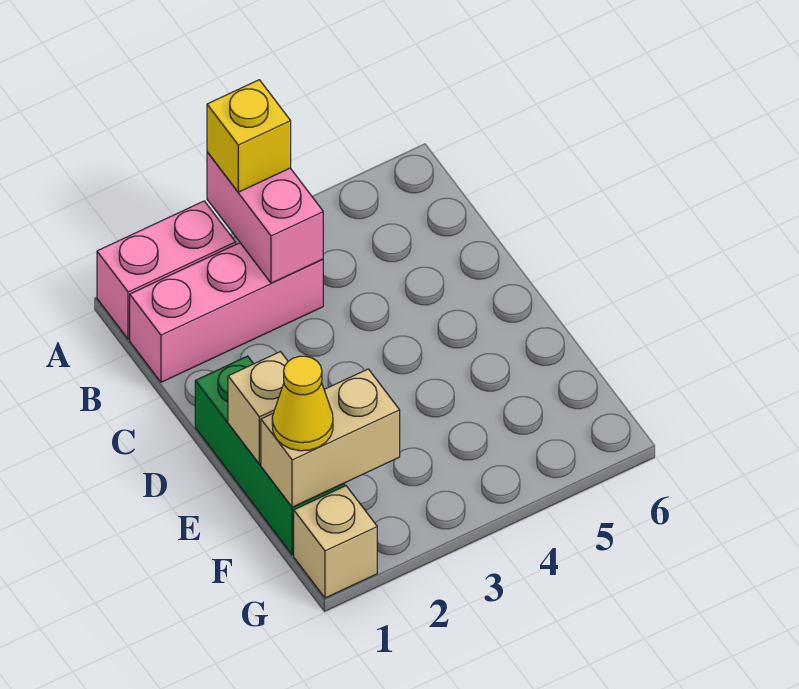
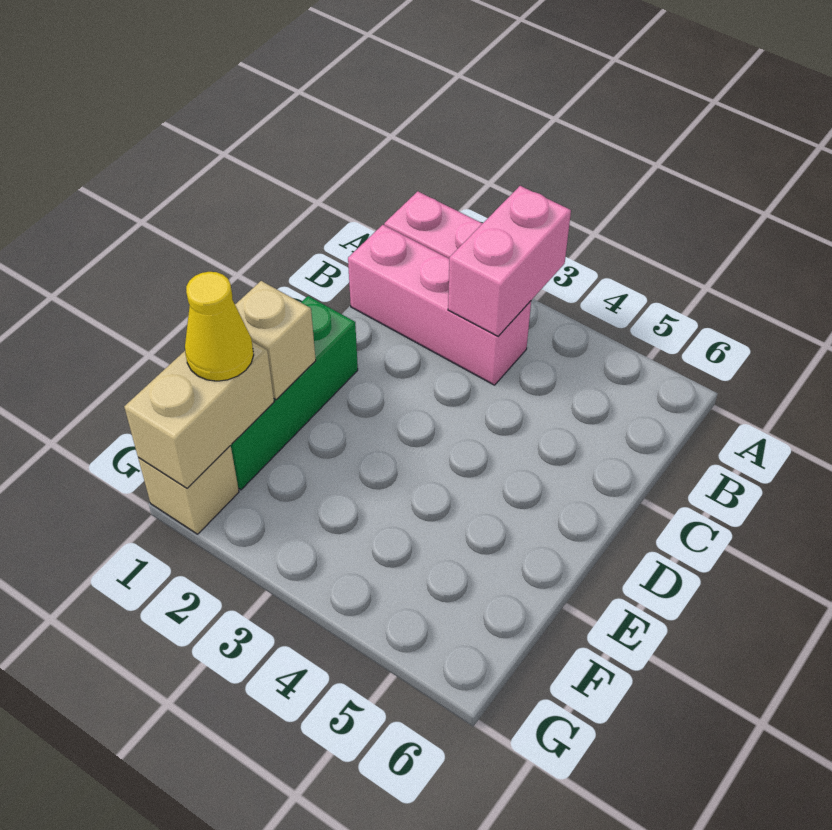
yellow 1x1 brick [207,80,291,192] -> none
tan 1x2 brick [261,369,400,507] -> tan 1x2 brick turned to [124,342,274,488]

